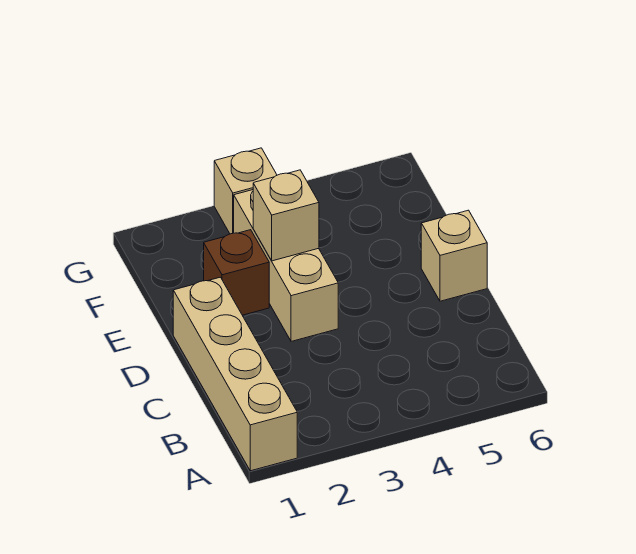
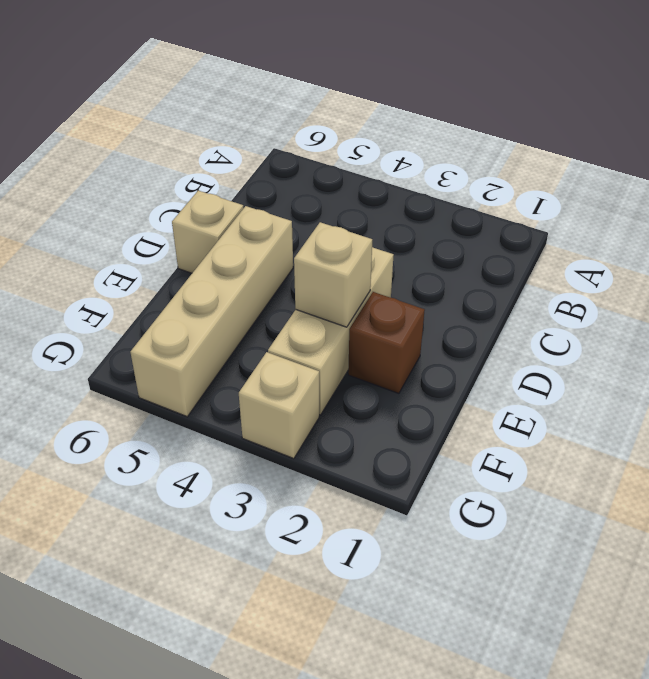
tan 1x4 brick [173,277,297,471] -> tan 1x4 brick moved to [130,206,293,417]

